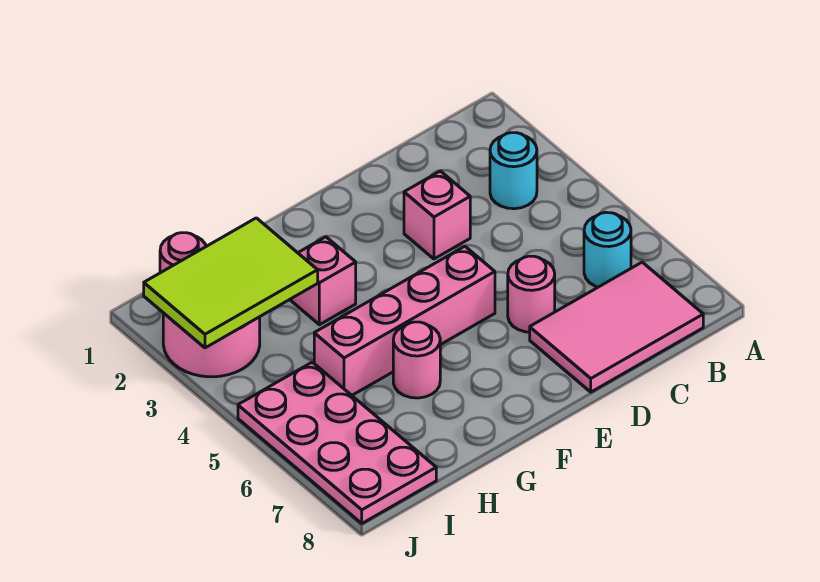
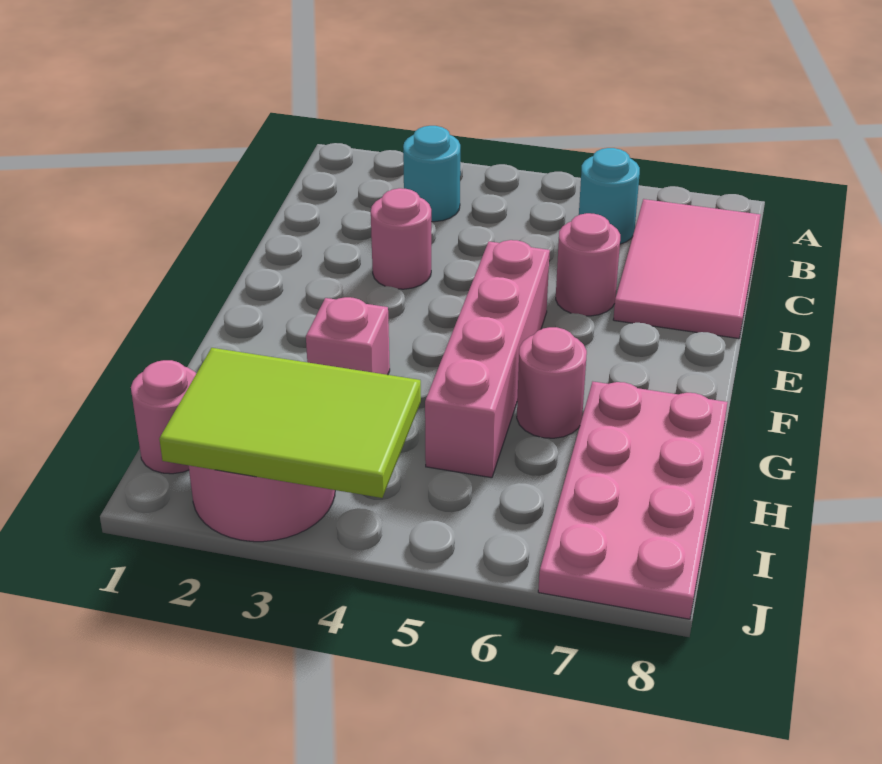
pink 1x1 brick [404,171,470,259] -> pink 1x1 round brick [371,188,431,289]
lime 2x3 tile [144,218,318,348] -> lime 2x3 tile turned to [159,348,421,498]
pink 2x4 plate [238,362,436,523] -> pink 2x4 plate turned to [538,382,727,619]

